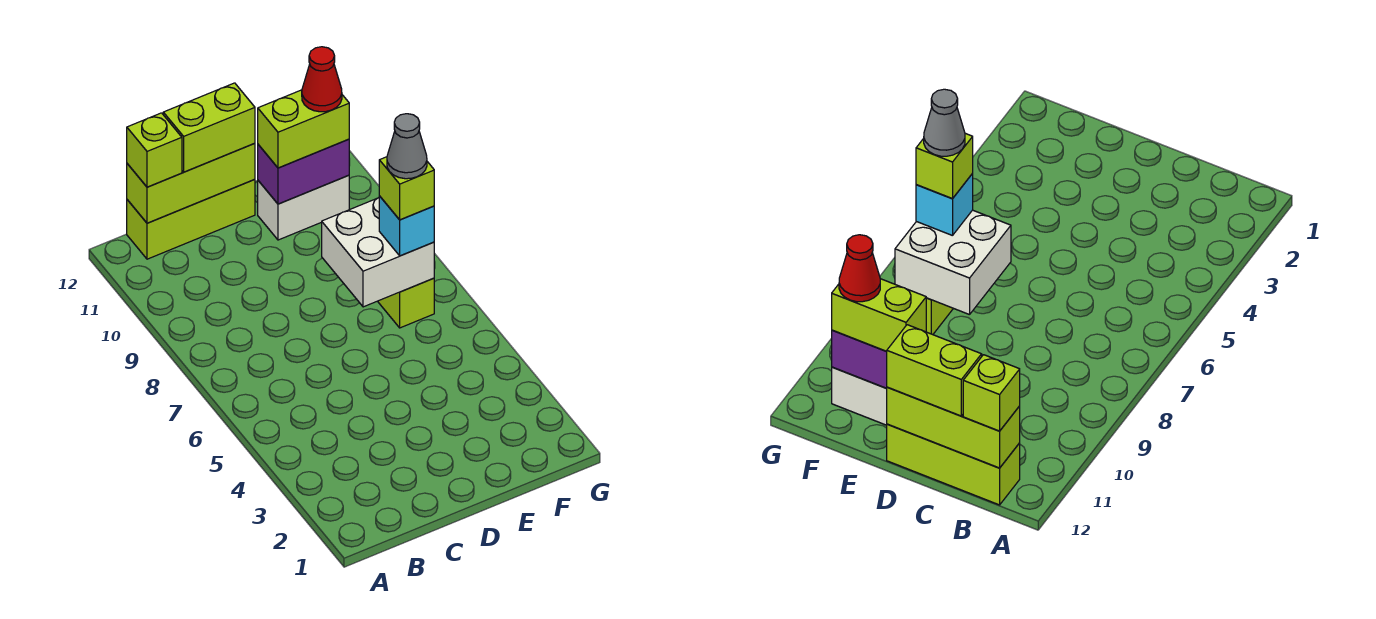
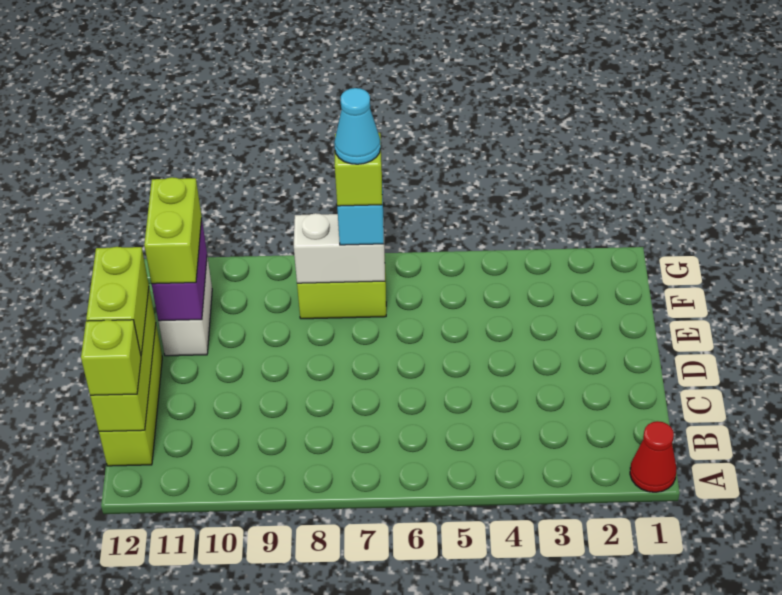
white 2x2 brick [322,198,434,307] -> white 1x2 brick [294,213,385,283]
grey 1x1 cone [387,114,427,179] -> cyan 1x1 cone [334,88,381,164]
red 1x1 cone [302,47,342,112] -> red 1x1 cone moved to [630,421,677,492]

